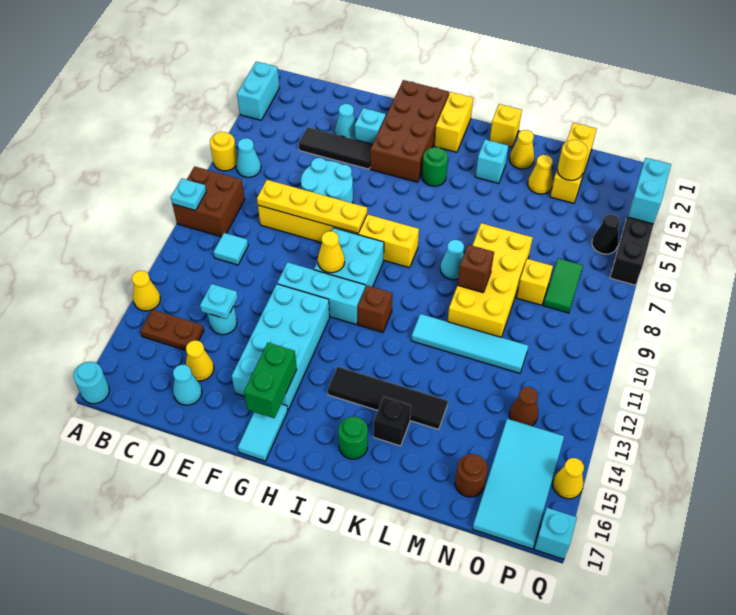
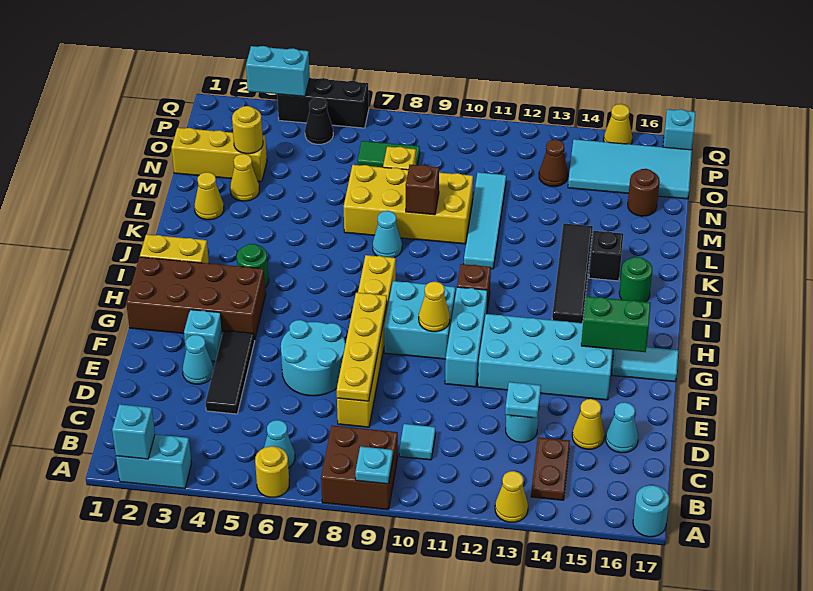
yellow 1x1 brick [490,104,522,147] -> none
cyan 1x1 brick [475,140,508,183] -> cyan 1x1 brick moved to [112,404,155,459]

